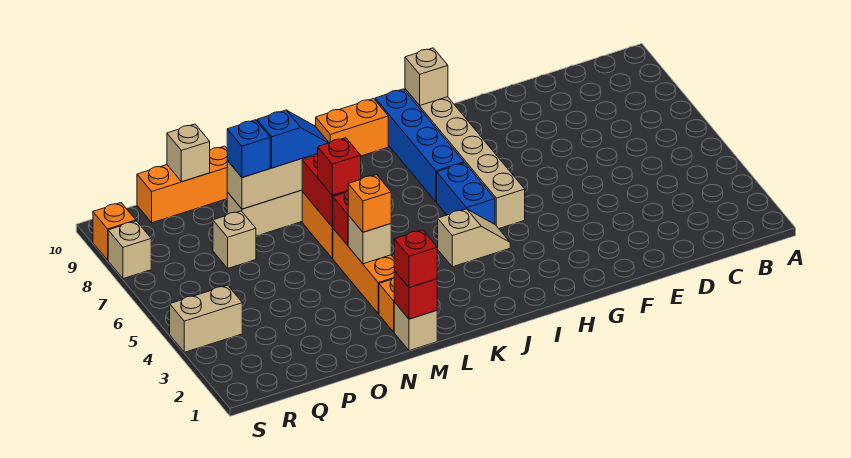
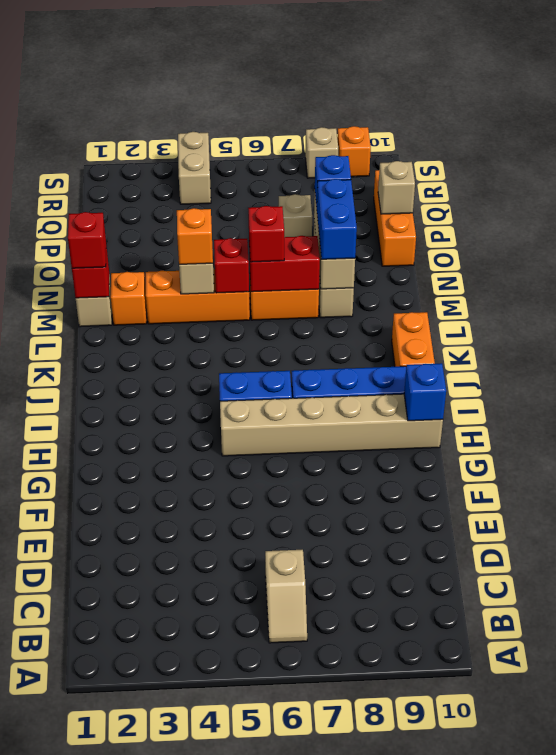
tan 1x1 brick [405,48,448,106] -> blue 1x1 brick [404,363,446,421]
tan 1x2 slope [438,209,510,267] -> tan 1x2 slope moved to [265,550,307,643]
blue 1x2 slope [257,110,329,168] -> blue 1x2 brick [317,179,357,259]

